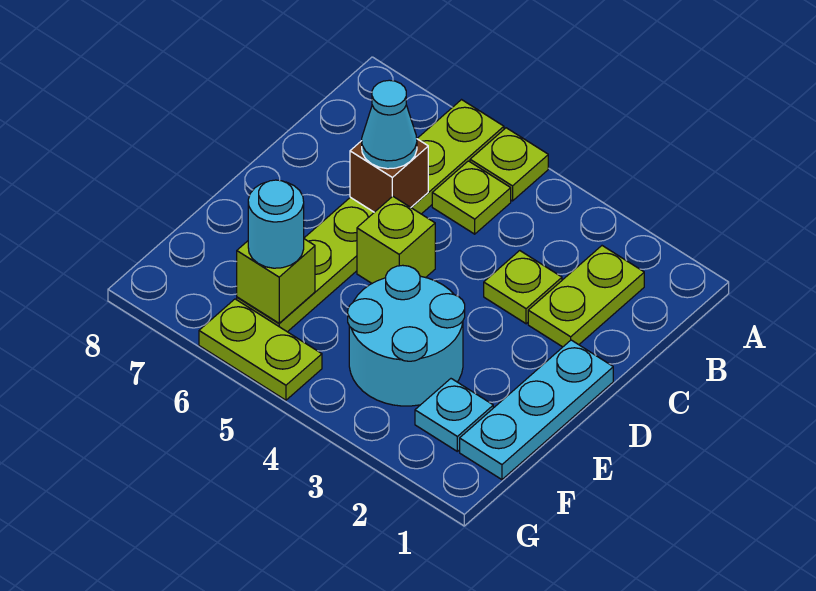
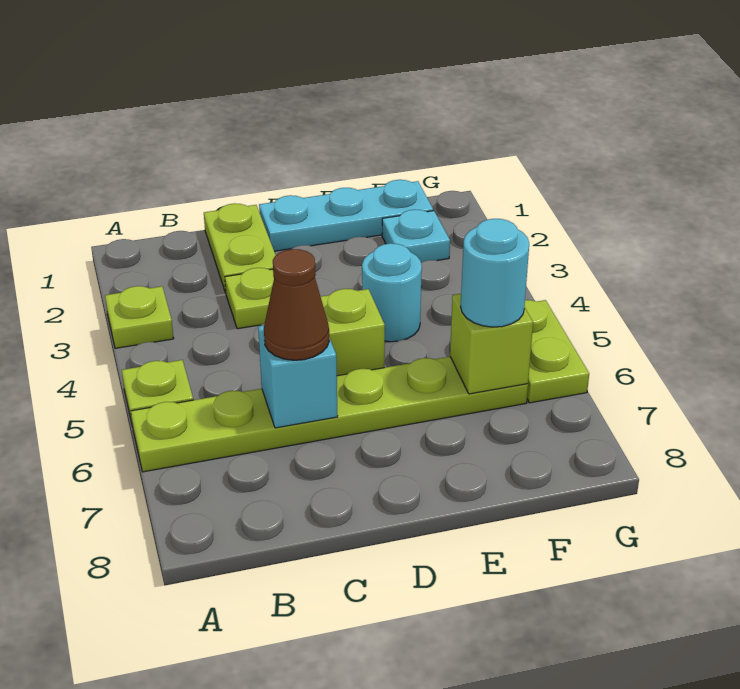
lime 1x2 plate [528,246,644,347] -> lime 1x2 plate turned to [204,203,276,293]
lime 1x1 plate [432,161,511,234] -> lime 1x1 plate moved to [105,286,174,348]
brown 1x1 brick [350,139,428,212] -> cyan 1x1 brick [258,325,338,428]
cyan 1x1 cone [362,80,417,169] -> brown 1x1 cone [264,249,329,360]
cyan 2x2 round brick [348,265,465,406] -> cyan 1x1 round brick [362,243,422,342]

